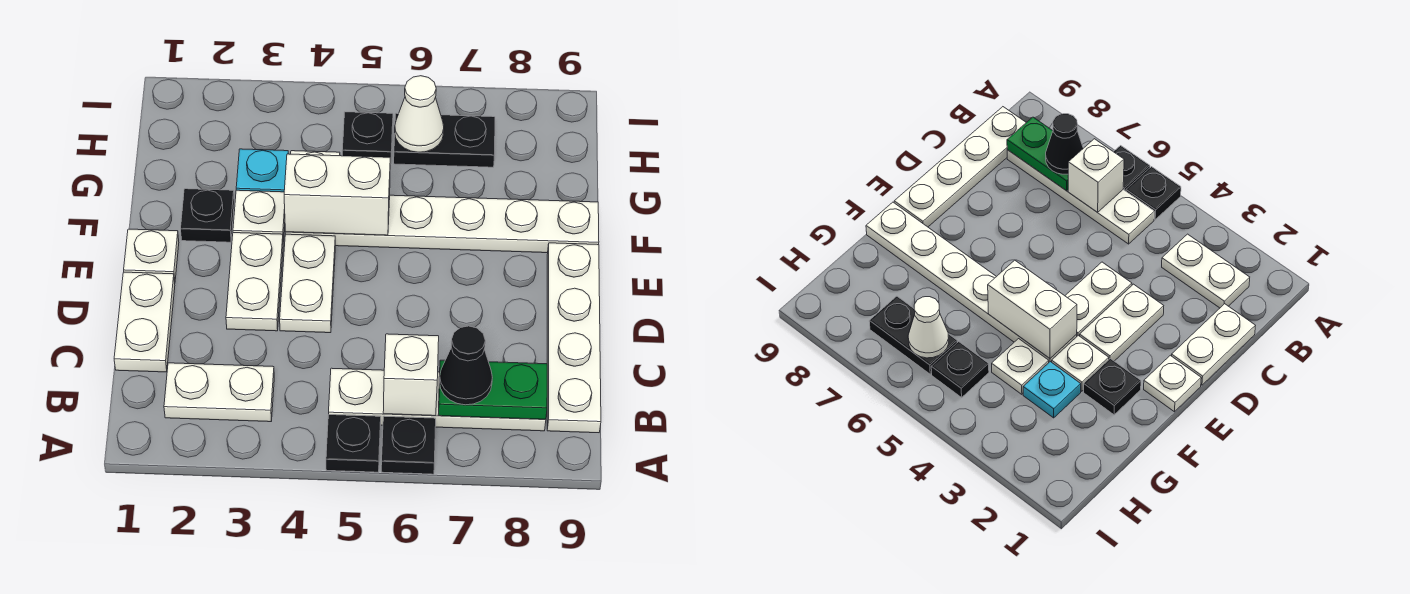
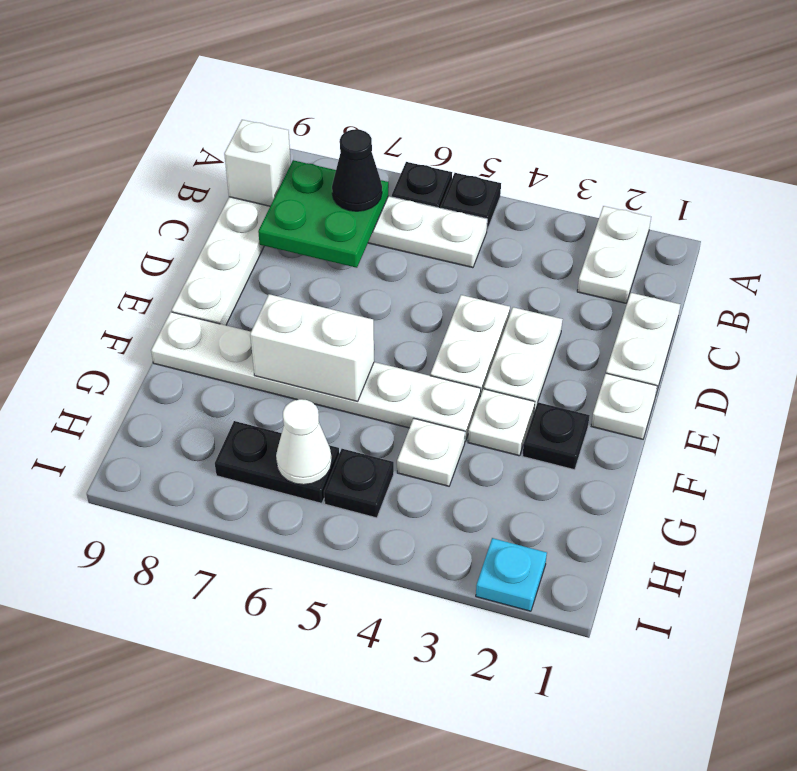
white 1x2 plate [164,363,274,422] -> white 1x2 plate turned to [577,206,651,303]
white 1x1 brick [383,334,439,416] -> white 1x1 brick moved to [224,120,291,206]
green 1x2 plate [438,360,547,419] -> green 2x2 plate [258,160,388,268]
white 1x2 brick [284,154,390,235] -> white 1x2 brick moved to [250,294,374,401]
cyan 1x1 plate [236,149,288,192] -> cyan 1x1 plate moved to [476,538,547,611]

